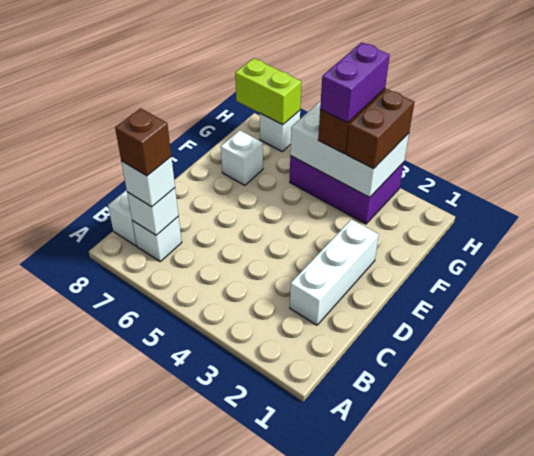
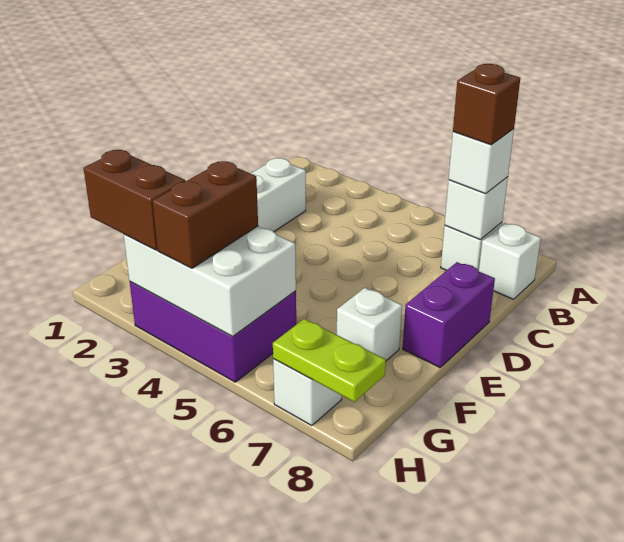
brown 1x2 brick [346,89,414,169] -> brown 1x2 brick turned to [84,150,185,250]
purple 1x2 brick [320,42,390,123] -> purple 1x2 brick moved to [403,262,495,367]
lime 1x2 brick [235,58,301,125] -> lime 1x2 plate [273,319,386,402]

